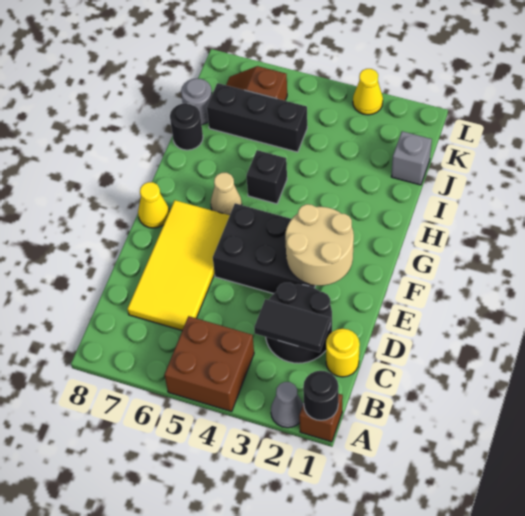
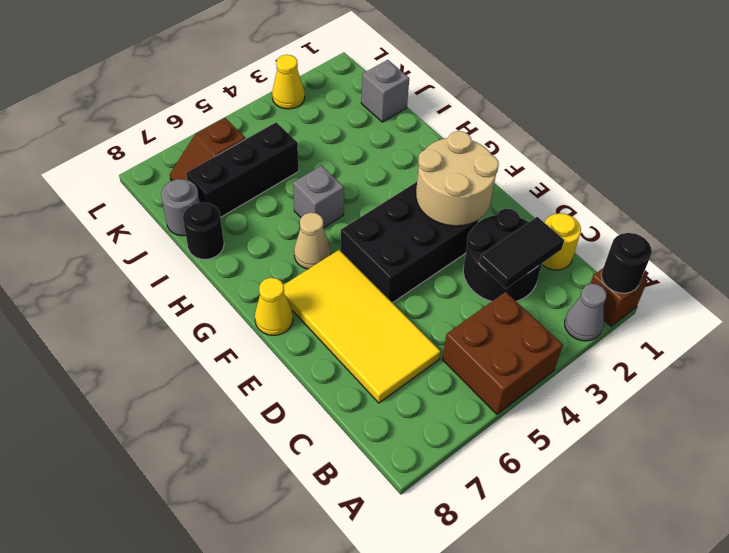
black 1x1 brick [246,150,287,204] -> grey 1x1 brick [293,166,344,228]

